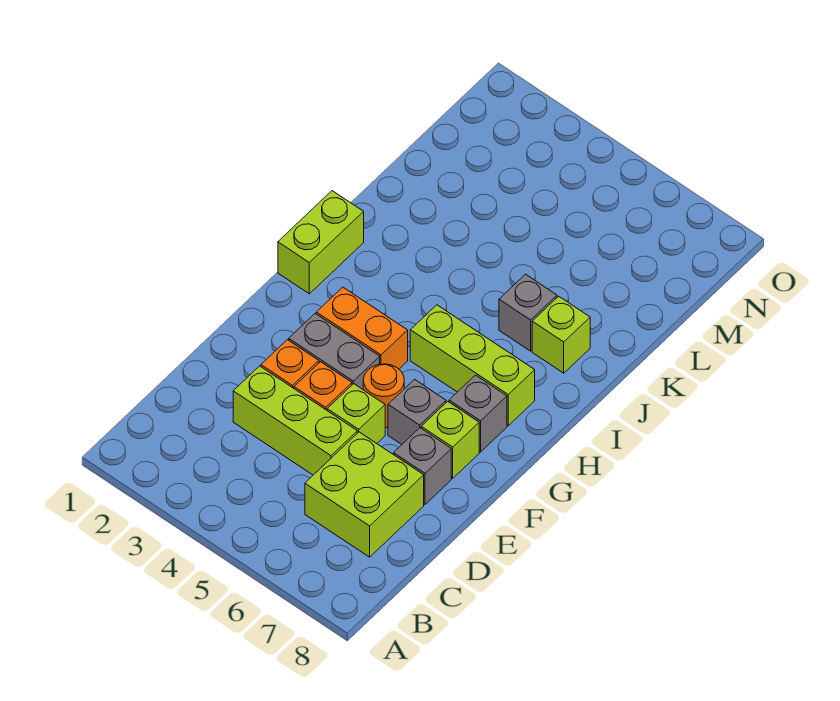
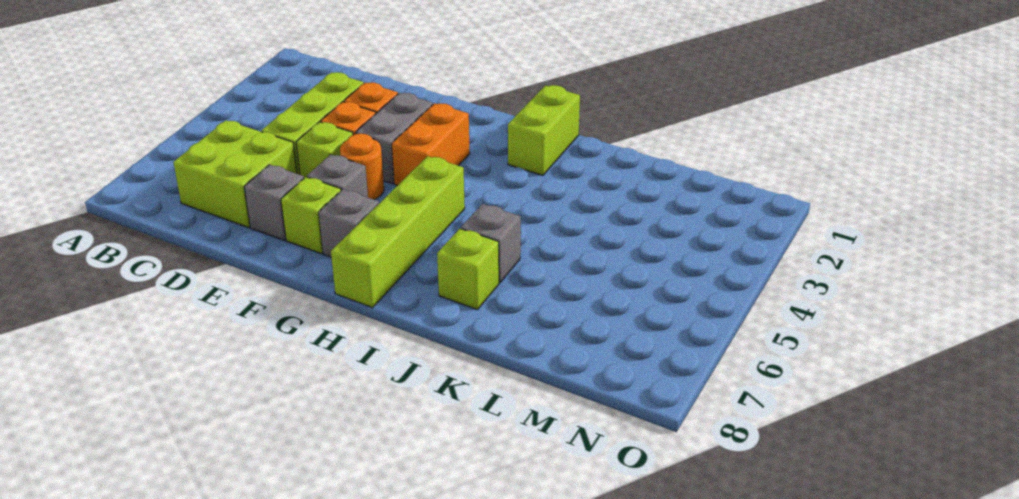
lime 1x2 brick [278,191,364,294] -> lime 1x2 brick turned to [508,85,580,175]
lime 1x3 brick [410,305,535,426] -> lime 1x4 brick [331,156,465,308]

